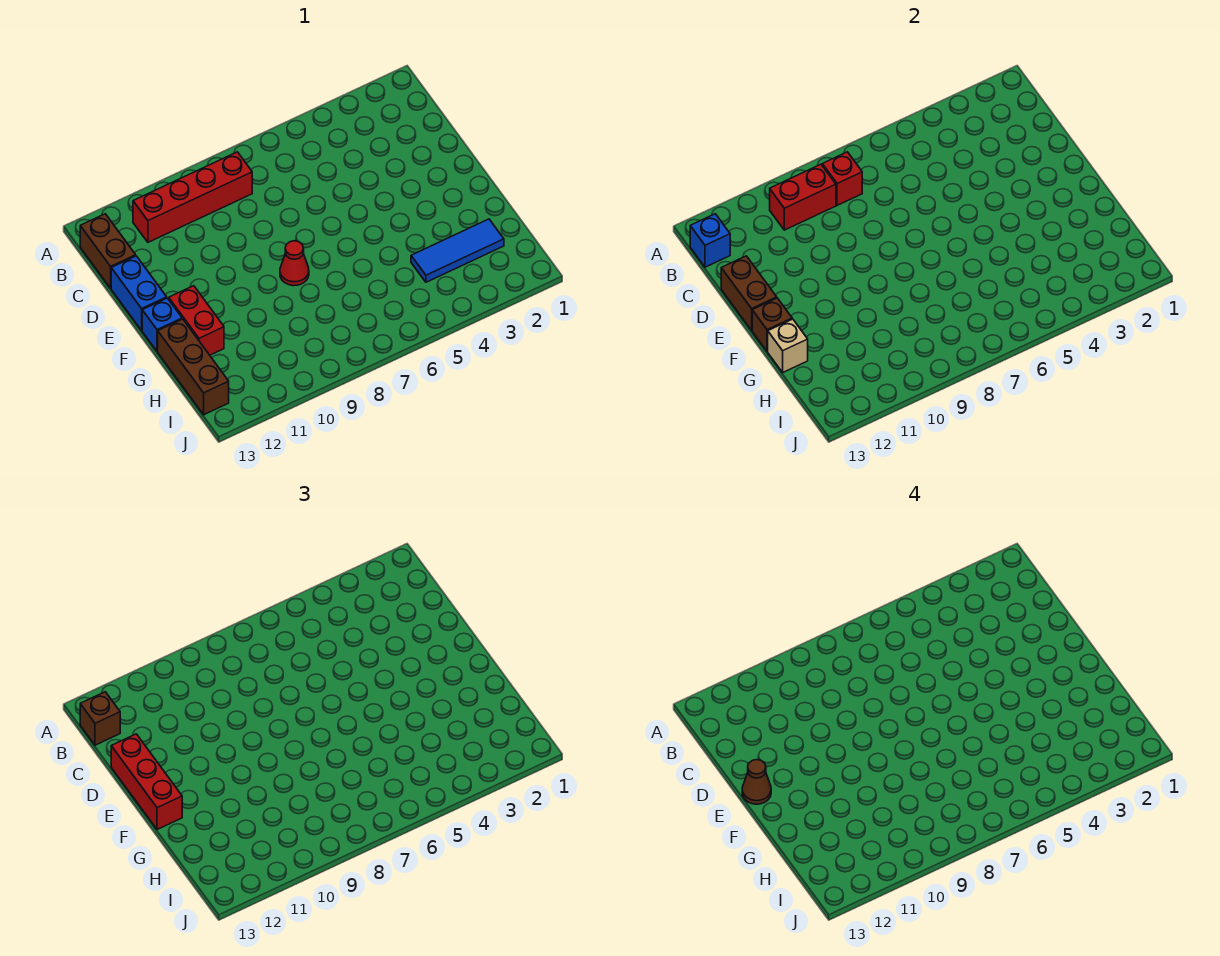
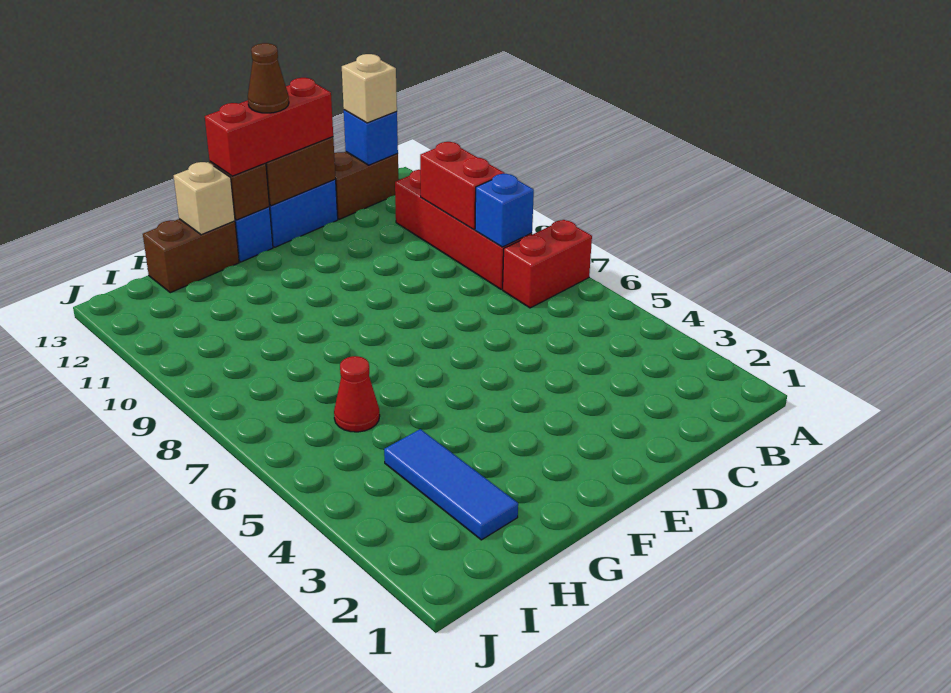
red 1x1 brick [822,152,862,205] -> blue 1x1 brick [475,174,534,247]
brown 1x1 brick [80,692,120,745] -> tan 1x1 brick [342,54,397,123]
red 1x1 cone [280,241,309,286] -> red 1x1 cone moved to [334,356,380,432]
red 1x2 brick [169,286,224,355] -> red 1x2 brick moved to [503,220,592,308]
brown 1x3 brick [158,319,229,415] -> brown 1x2 brick [143,219,239,293]

